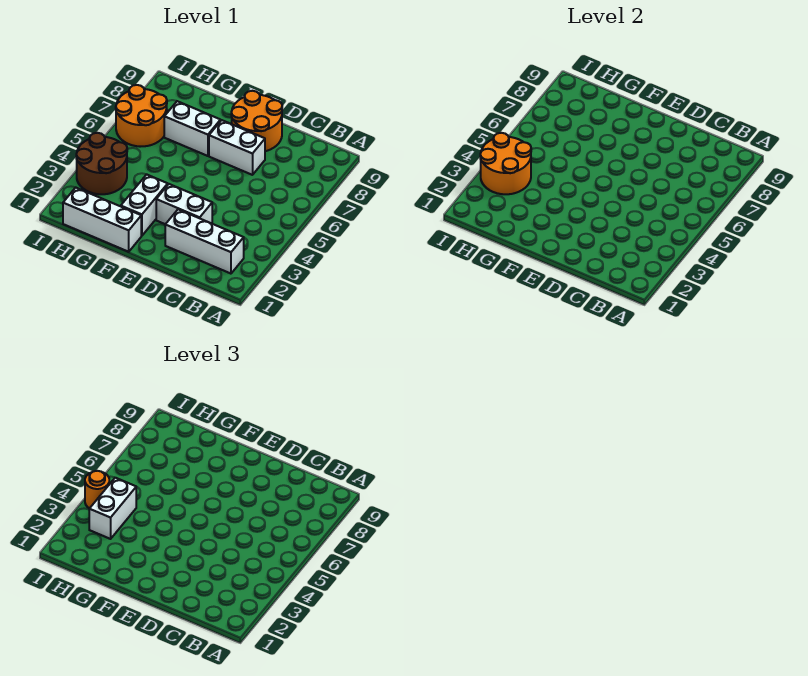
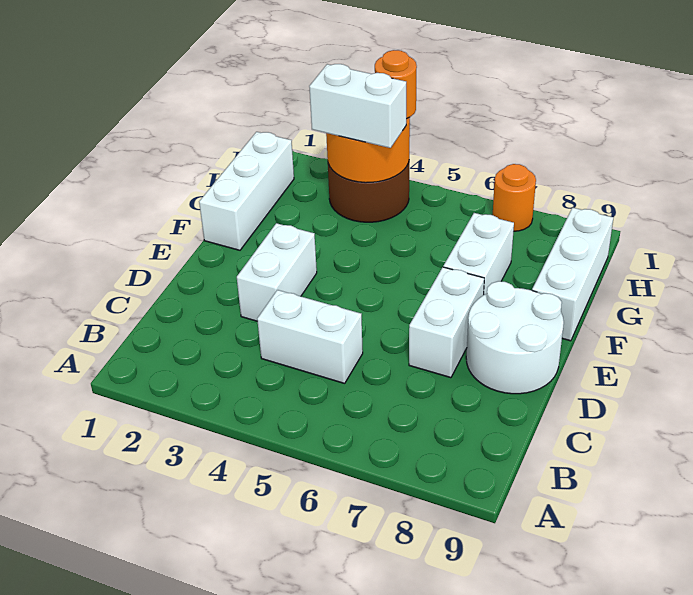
white 1x3 brick [165,209,244,274] -> white 1x3 brick moved to [532,208,613,341]
orange 2x2 round brick [231,91,282,151] -> white 2x2 round brick [466,281,564,394]
white 1x2 brick [121,174,168,236] -> white 1x2 brick moved to [257,290,363,383]
orange 2x2 round brick [116,85,167,147] -> orange 1x1 round brick [493,164,536,231]

